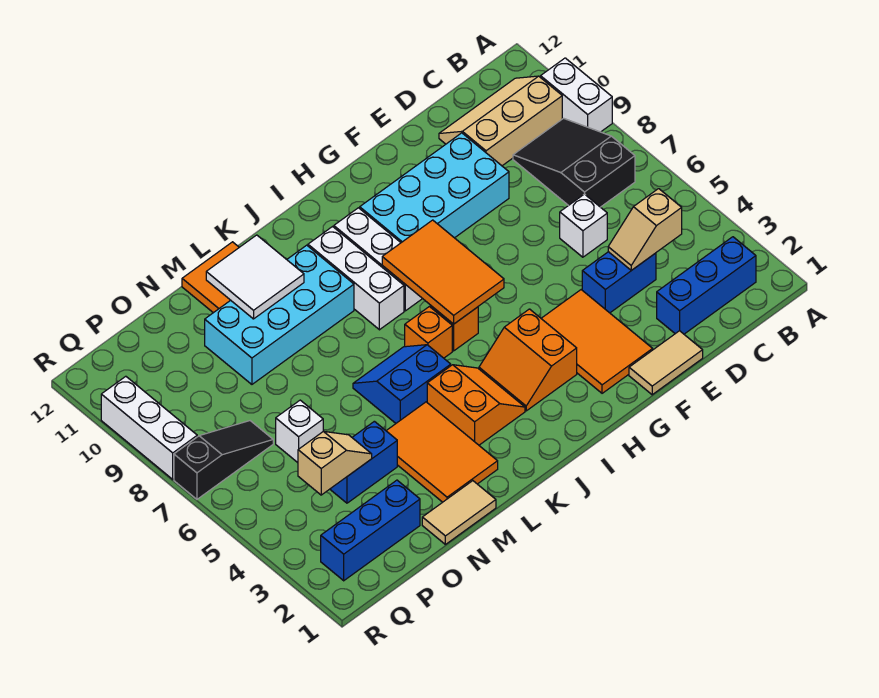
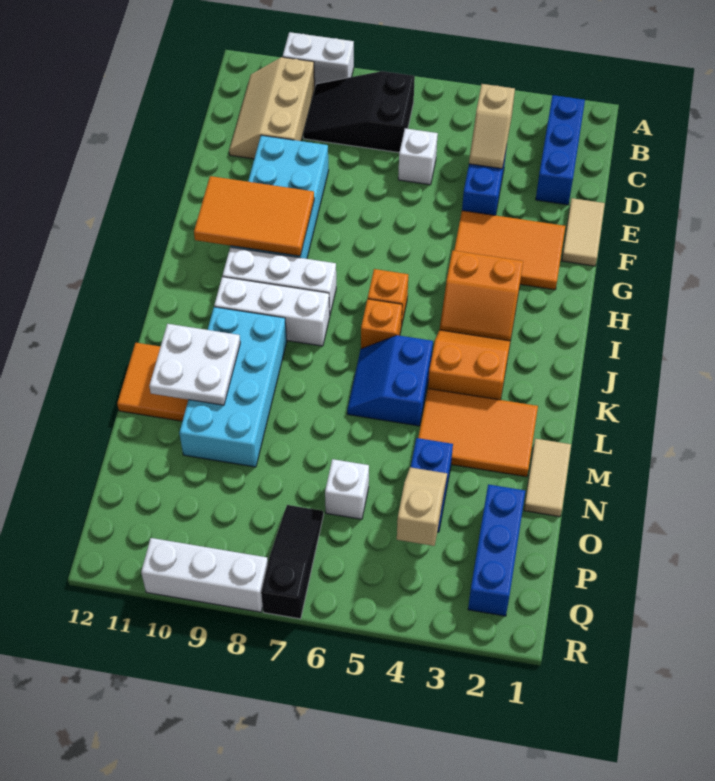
orange 2x3 tile [382,220,504,324] -> orange 2x3 tile moved to [194,176,314,256]
white 2x2 tile [206,235,304,319] -> white 2x2 plate [149,324,240,405]

